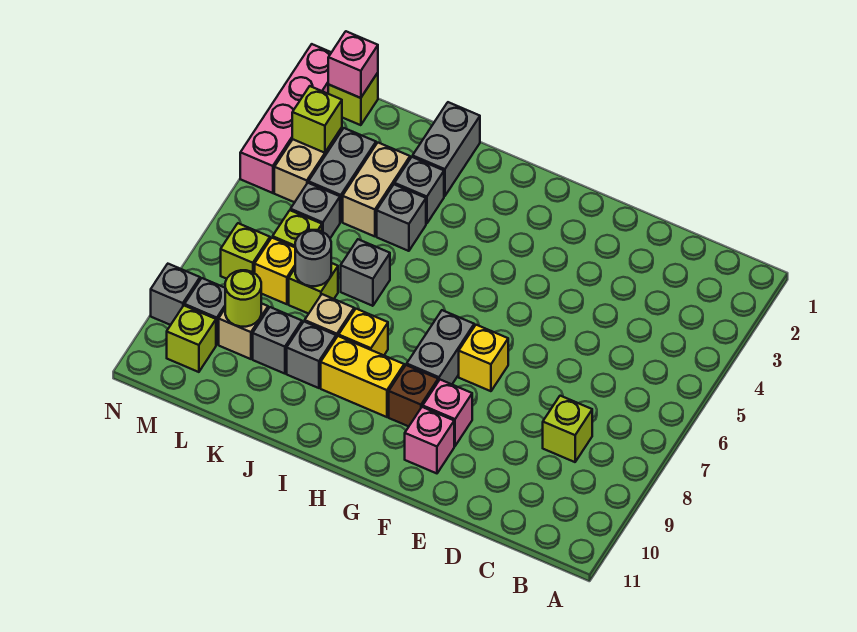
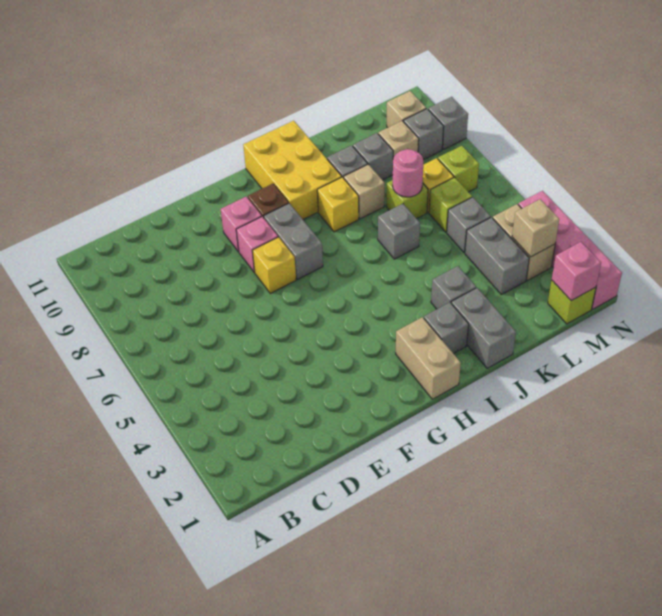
lime 1x1 brick [543,396,592,462] -> none
pink 1x1 brick [405,407,454,473] -> pink 1x1 brick moved to [236,217,278,272]
yellow 1x2 brick [321,336,404,417] -> yellow 2x3 brick [243,121,342,219]
grey 1x1 brick [377,184,426,251] -> grey 1x1 brick moved to [424,302,469,354]
tan 1x2 brick [343,143,410,236] -> tan 1x2 brick moved to [396,317,461,399]
grey 1x1 round brick [295,230,331,286] -> pink 1x1 round brick [393,149,423,197]
lime 1x1 round brick [225,270,261,327] -> none
lime 1x1 brick [292,86,342,153] -> tan 1x1 brick [512,199,559,257]
lime 1x1 brick [167,305,216,372] -> tan 1x1 brick [387,91,426,128]

